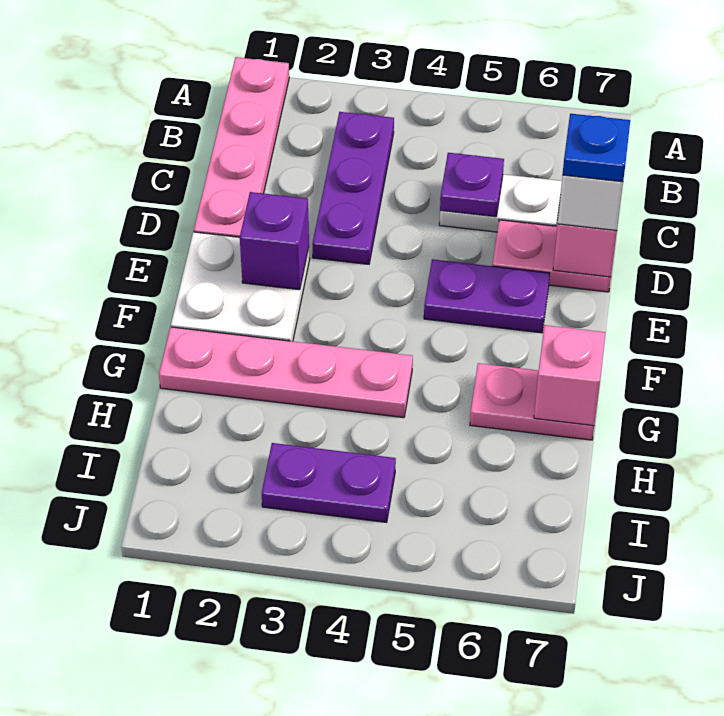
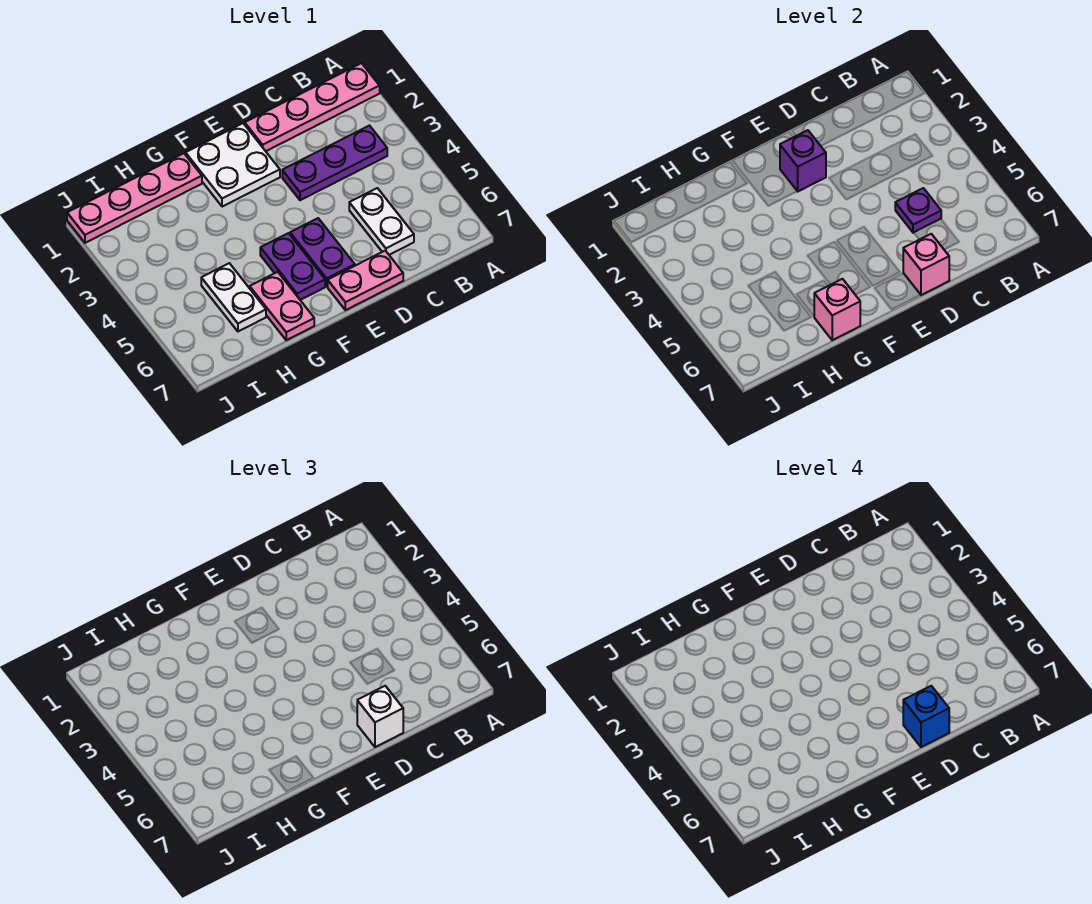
pink 1x2 plate [492,220,611,292] -> pink 1x2 plate turned to [328,251,403,310]
blue 1x1 plate [563,114,630,182] -> blue 1x1 brick [903,686,949,747]
pink 1x4 plate [159,327,413,418] -> pink 1x4 plate turned to [67,153,202,243]
none -> white 1x2 plate [201,263,266,331]
purple 1x2 plate [262,443,396,522] -> purple 1x2 plate moved to [260,233,325,300]

